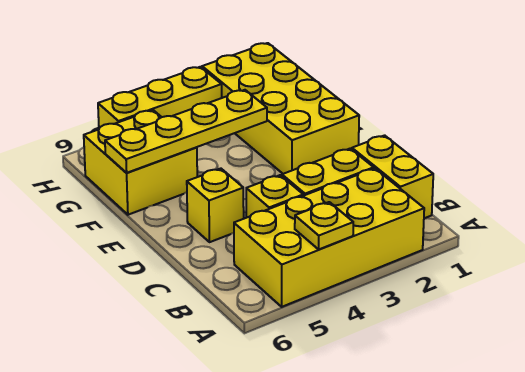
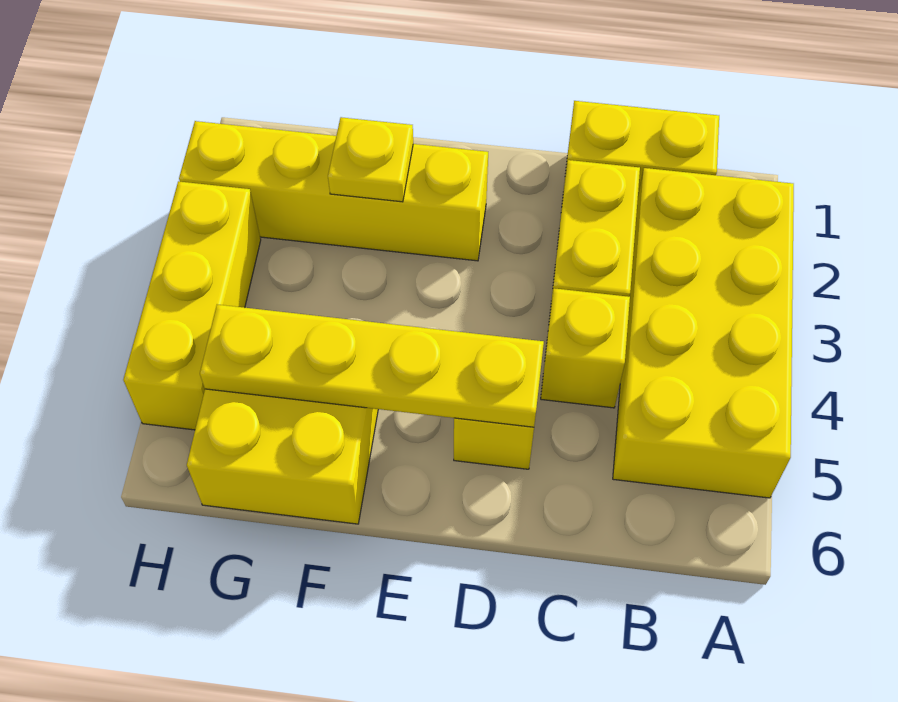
yellow 1x1 plate [295,202,353,249] -> yellow 1x1 plate moved to [328,117,413,202]
yellow 2x4 brick [202,43,359,174] -> yellow 1x4 brick [179,121,488,261]
yellow 1x4 plate [105,90,267,173] -> yellow 1x4 plate turned to [200,305,544,427]

